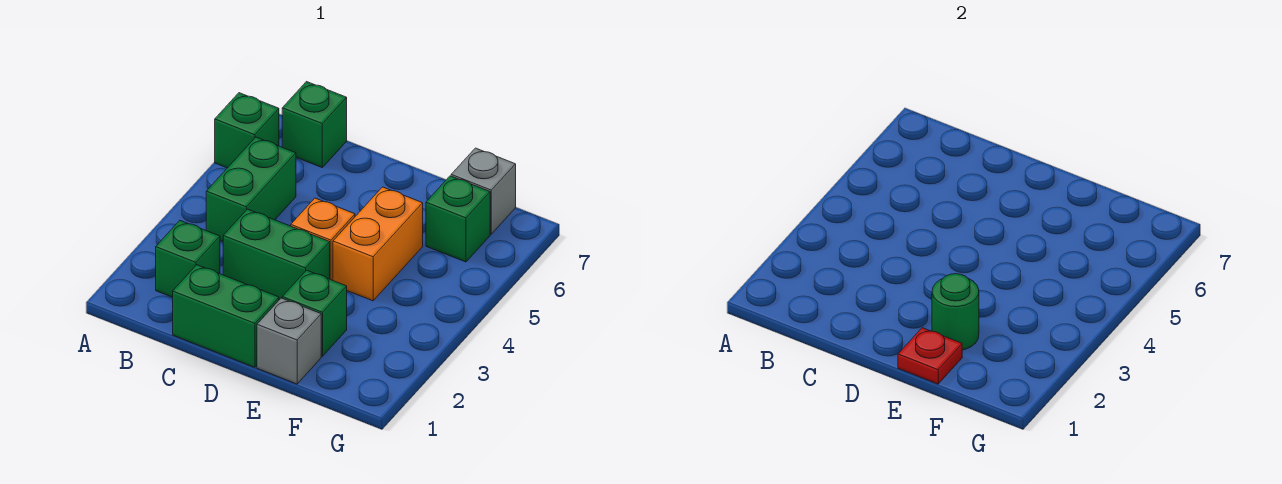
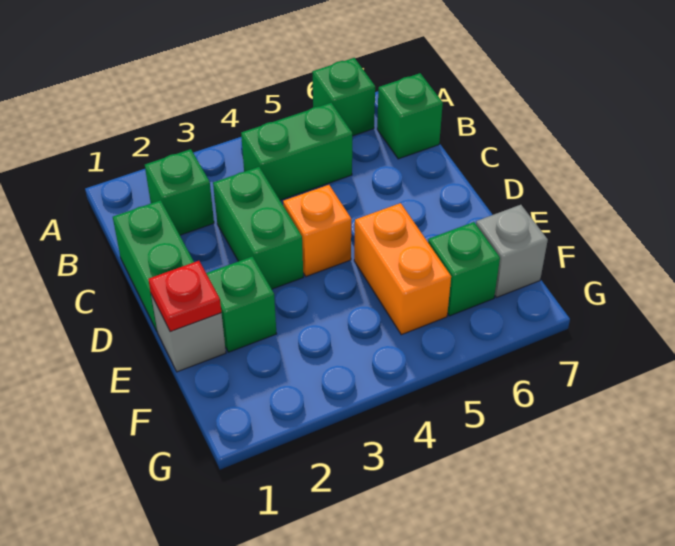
green 1x1 round brick [932,274,979,350] -> none
orange 1x2 brick [333,187,423,301] -> orange 1x2 brick turned to [354,203,451,335]

